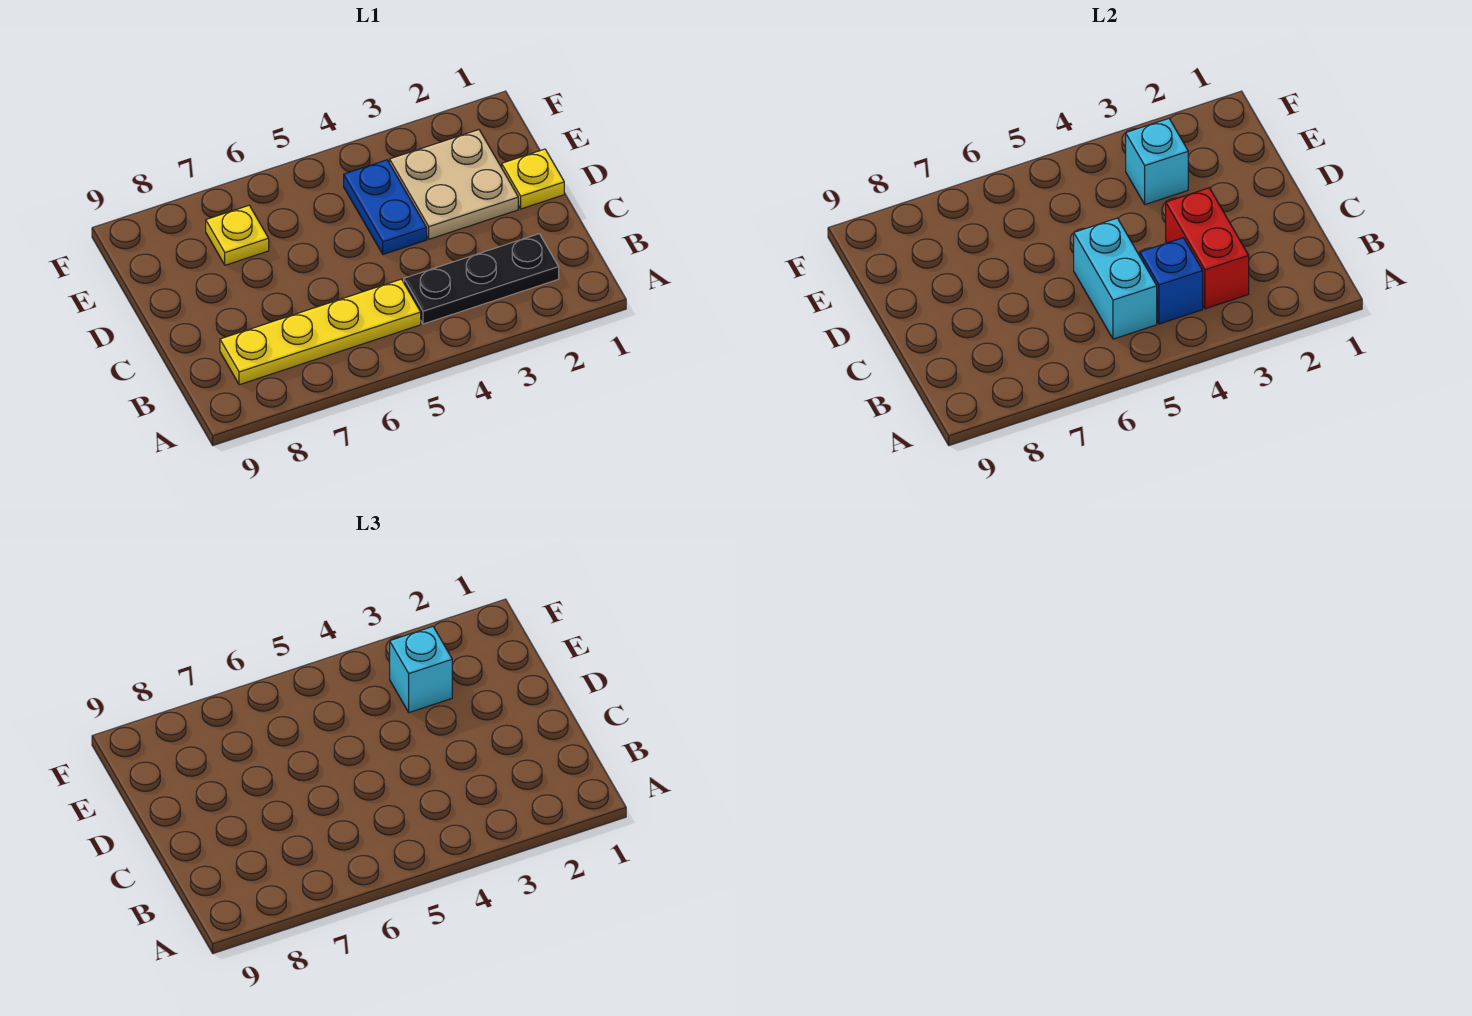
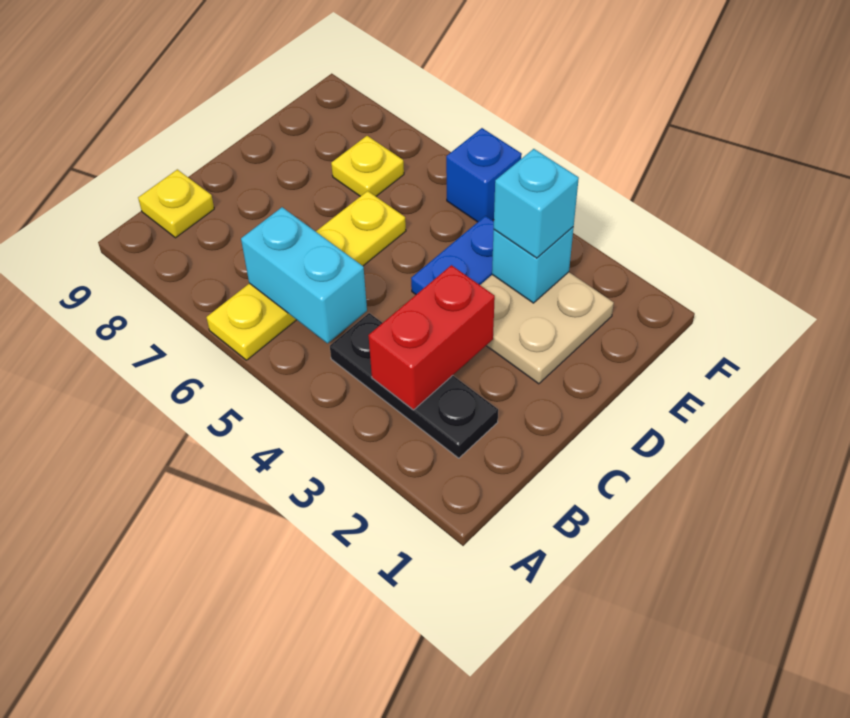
blue 1x1 brick [1140,238,1203,324] -> blue 1x1 brick moved to [446,128,522,222]
yellow 1x4 plate [220,279,421,385] -> yellow 1x4 plate turned to [206,191,406,360]
cyan 1x2 brick [1074,218,1157,339] -> cyan 1x2 brick turned to [241,207,367,343]
yellow 1x1 plate [502,149,564,209] -> yellow 1x1 plate moved to [138,169,214,238]

